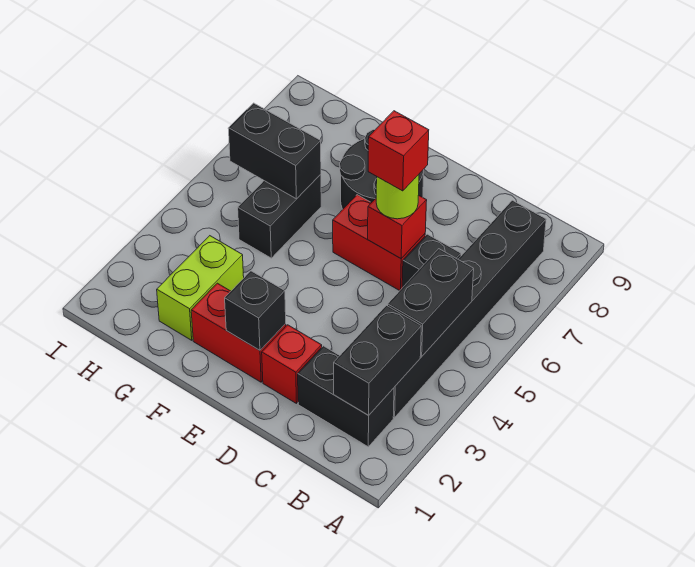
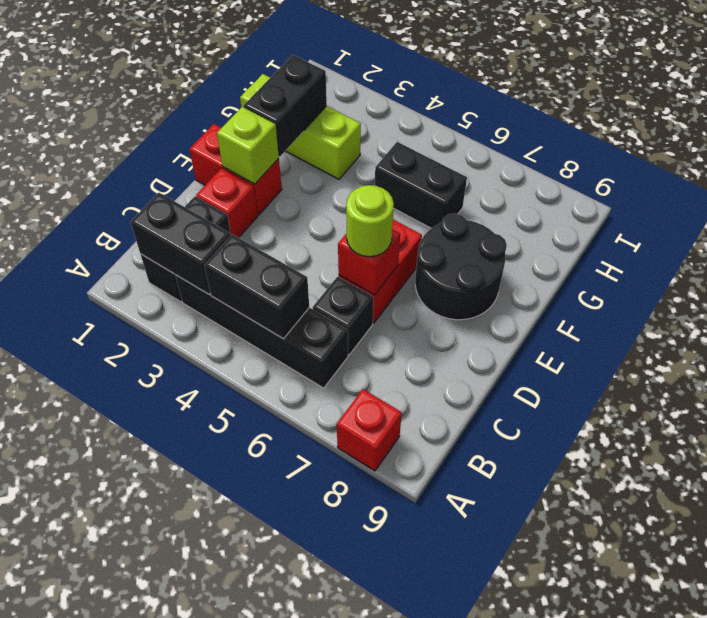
black 1x6 brick [393,200,546,417] -> black 1x4 brick [175,275,348,388]
red 1x1 brick [368,111,429,191] -> red 1x1 brick moved to [337,389,402,471]
red 1x2 brick [191,283,286,382] -> red 1x2 brick turned to [189,124,282,215]
black 1x1 brick [225,271,286,350] -> lime 1x1 brick [217,107,279,184]
lime 1x2 brick [157,236,244,340] -> lime 1x3 brick [240,74,361,179]
black 1x2 brick [228,103,321,199] -> black 1x2 brick moved to [244,55,327,156]

